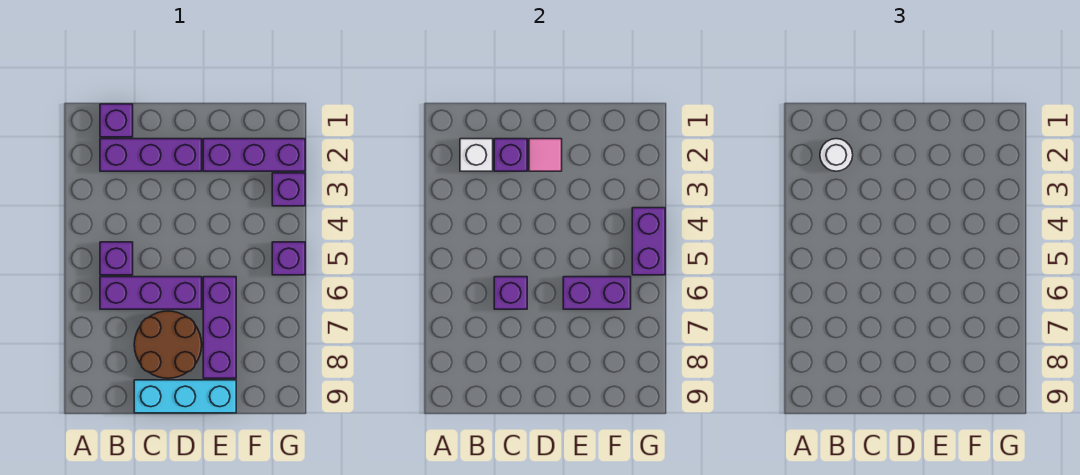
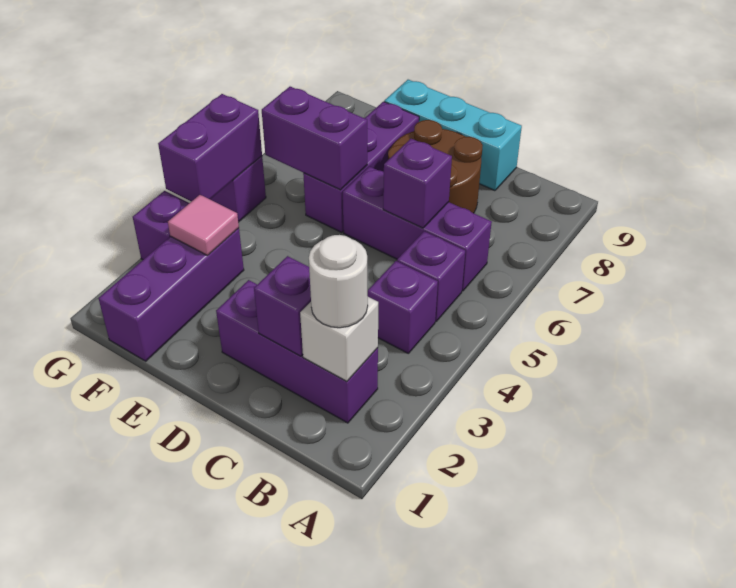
purple 1x1 brick [100,104,133,137] -> purple 1x1 brick moved to [368,261,438,353]
pink 1x1 tile [529,139,562,171] -> pink 1x1 tile moved to [168,195,239,255]
purple 1x3 brick [203,139,305,171] -> purple 1x3 brick turned to [98,228,244,361]

